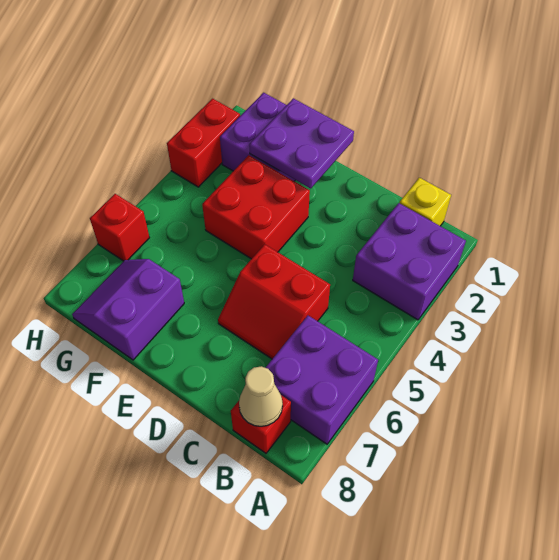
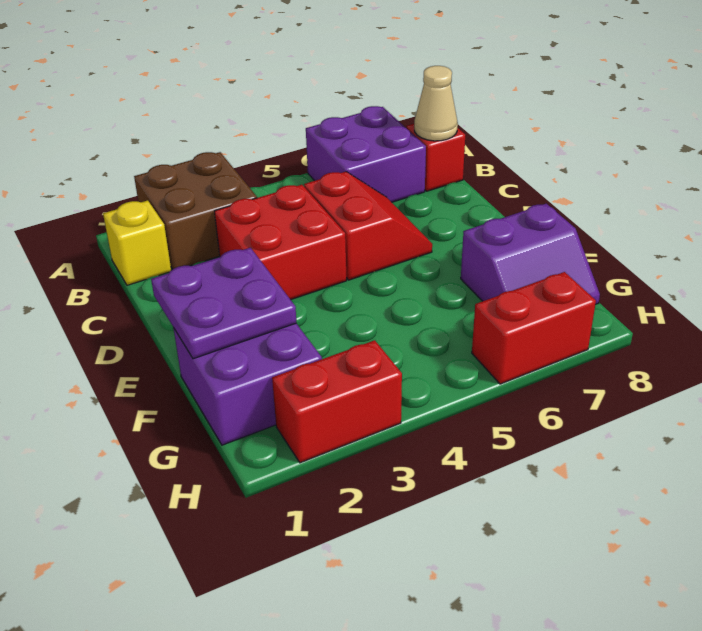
purple 2x2 brick [353,203,466,320] -> brown 2x2 brick [134,152,257,269]
red 2x2 brick [202,155,310,259] -> red 2x2 brick moved to [214,185,347,300]
red 1x1 brick [90,194,150,261] -> red 1x2 brick [472,272,596,384]

